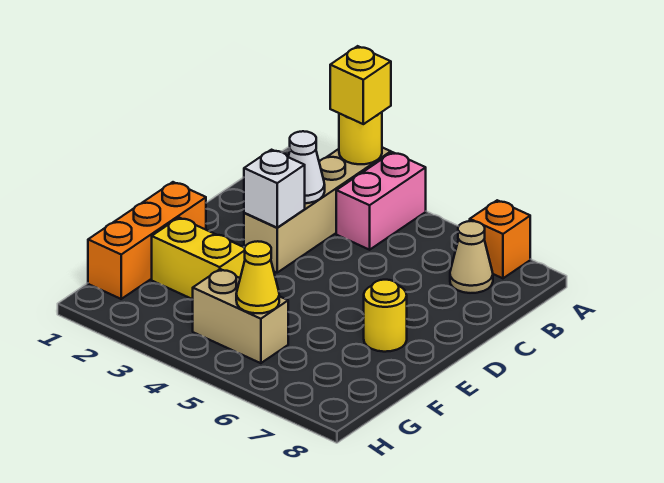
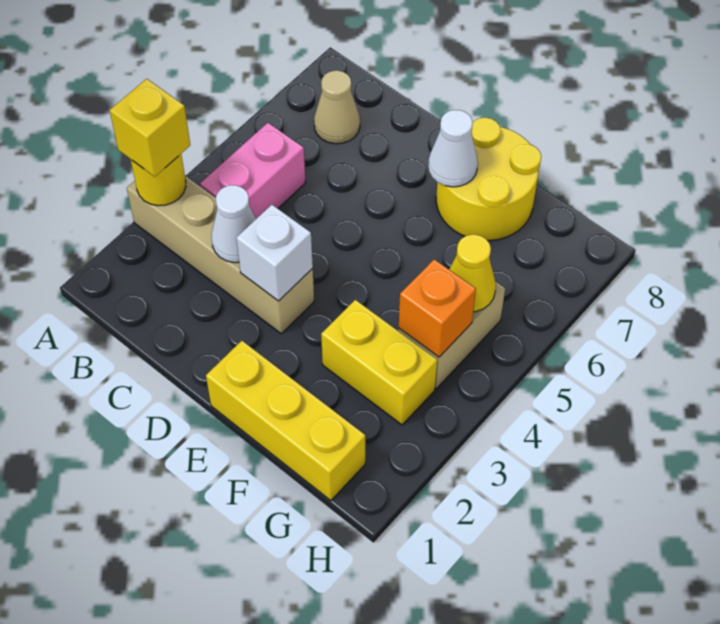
pink 1x2 brick [336,152,426,250] -> pink 1x2 brick turned to [200,123,306,219]
orange 1x1 brick [470,200,530,278] -> orange 1x1 brick moved to [399,259,476,357]
orange 1x3 brick [88,182,206,299] -> yellow 1x3 brick [206,341,365,501]
yellow 1x1 round brick [364,280,407,352] -> yellow 2x2 round brick [436,118,541,241]
none -> white 1x1 cone [428,110,478,187]
yellow 1x2 brick [152,218,245,299] -> yellow 1x2 brick turned to [321,300,437,425]

